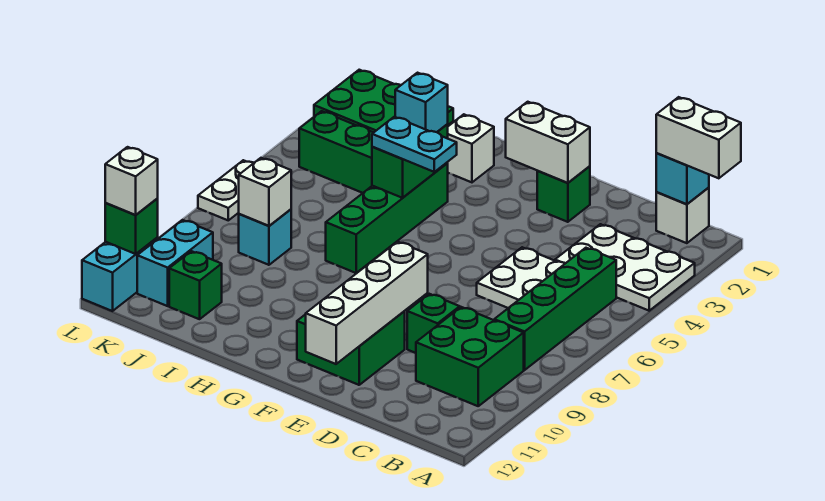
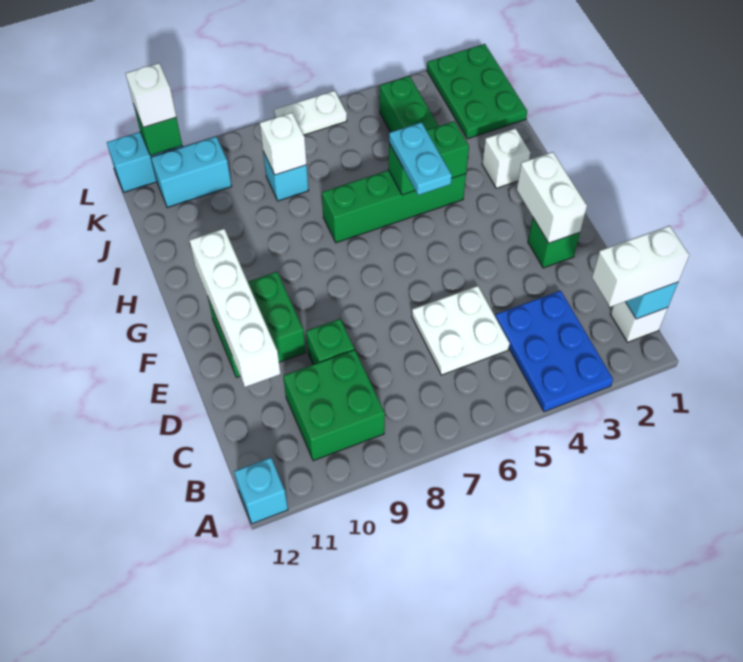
white 1x2 brick [656,97,741,178] -> white 1x2 brick turned to [592,226,689,307]
white 2x3 plate [555,224,695,311] -> blue 2x3 plate [495,291,613,412]
green 1x4 brick [494,248,616,370] -> none
white 1x4 brick [306,242,428,364] -> white 1x4 brick turned to [189,229,280,387]
cyan 1x1 brick [395,73,448,132] -> cyan 1x1 brick moved to [234,458,288,524]
green 1x1 brick [169,251,222,319] -> none

